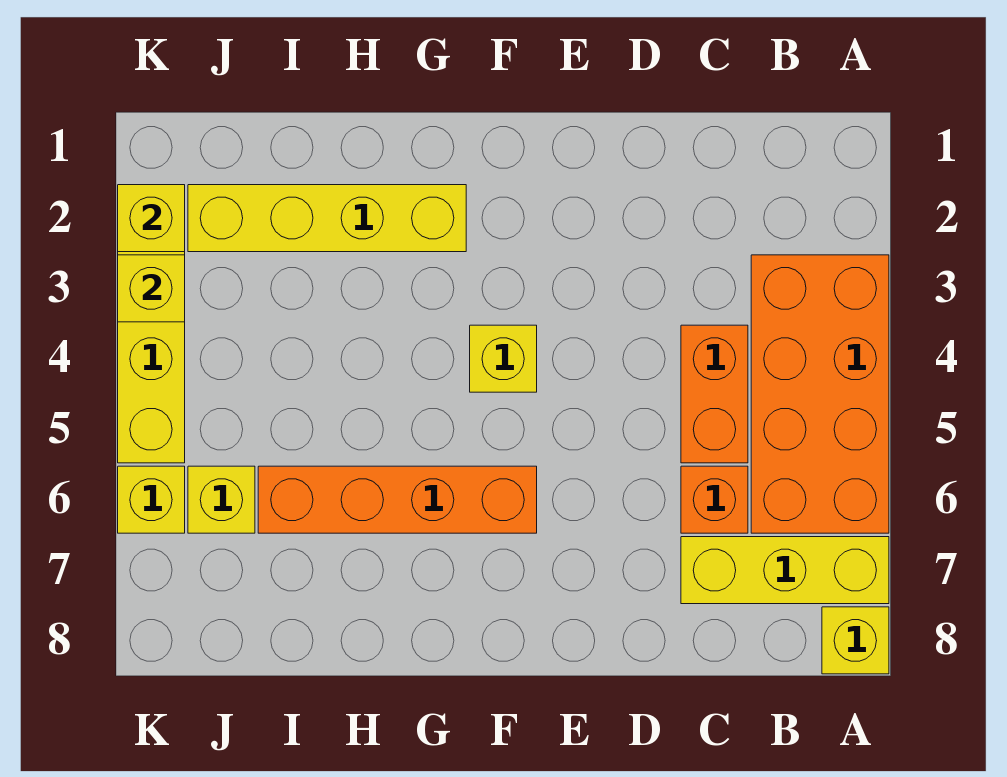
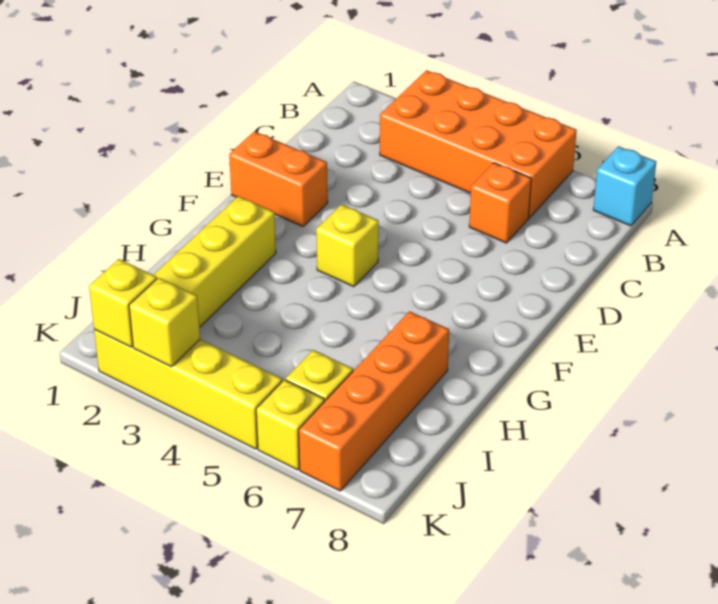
yellow 1x3 brick [681,537,889,604] -> none
yellow 1x1 brick [822,607,889,674] -> cyan 1x1 brick [593,146,656,226]
orange 1x2 brick [681,325,748,463] -> orange 1x2 brick moved to [229,131,328,227]
orange 1x4 brick [258,466,537,533] -> orange 1x4 brick moved to [299,311,449,491]

